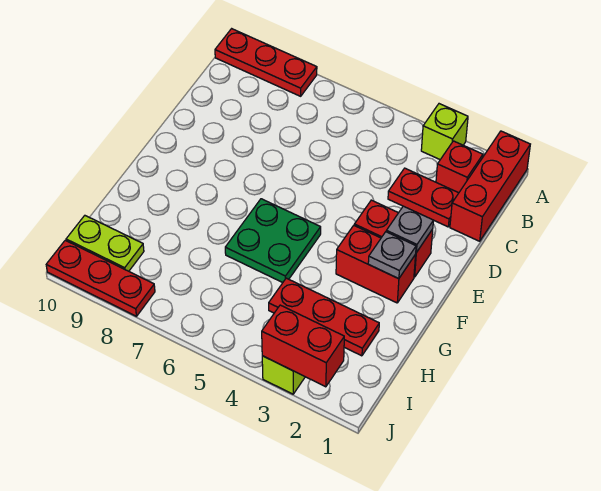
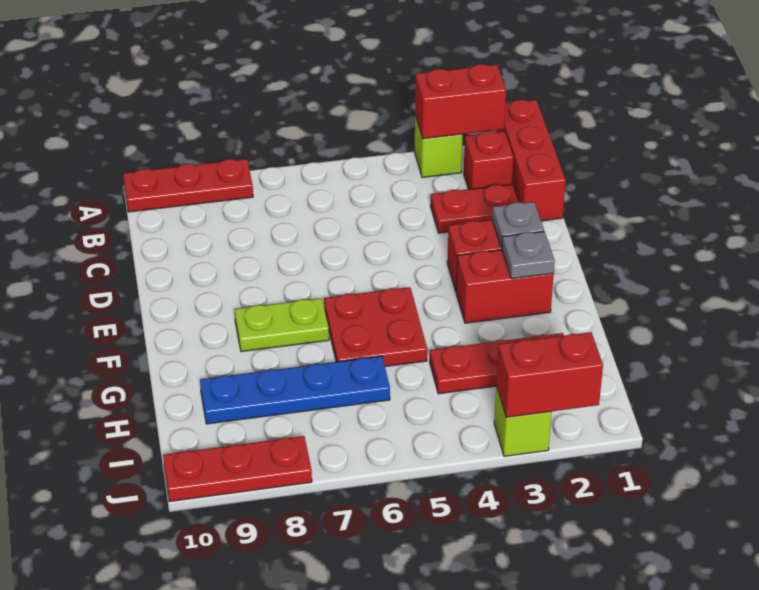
none -> red 1x2 brick [415,64,506,139]
green 2x2 plate [225,199,321,283] -> red 2x2 plate [324,287,427,367]
none -> blue 1x4 plate [200,356,390,424]
lime 1x2 plate [66,216,144,271] -> lime 1x2 plate moved to [234,298,329,352]

